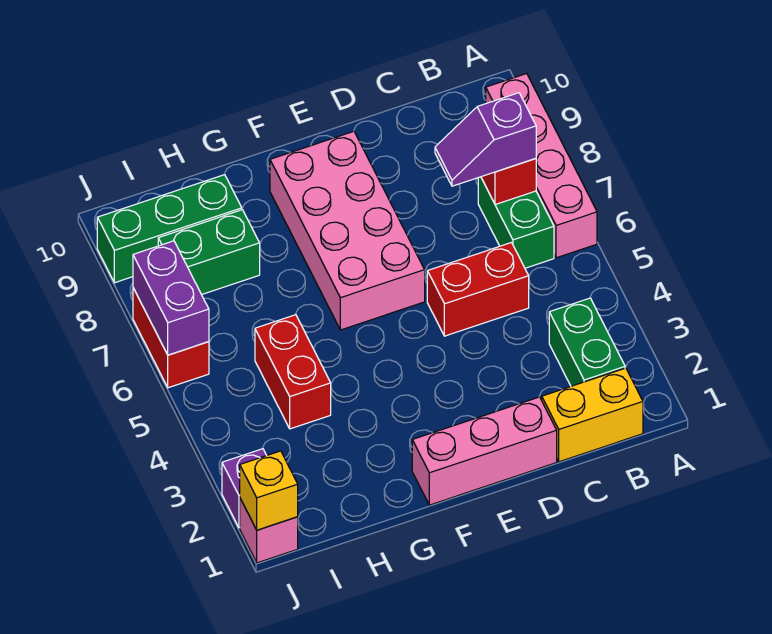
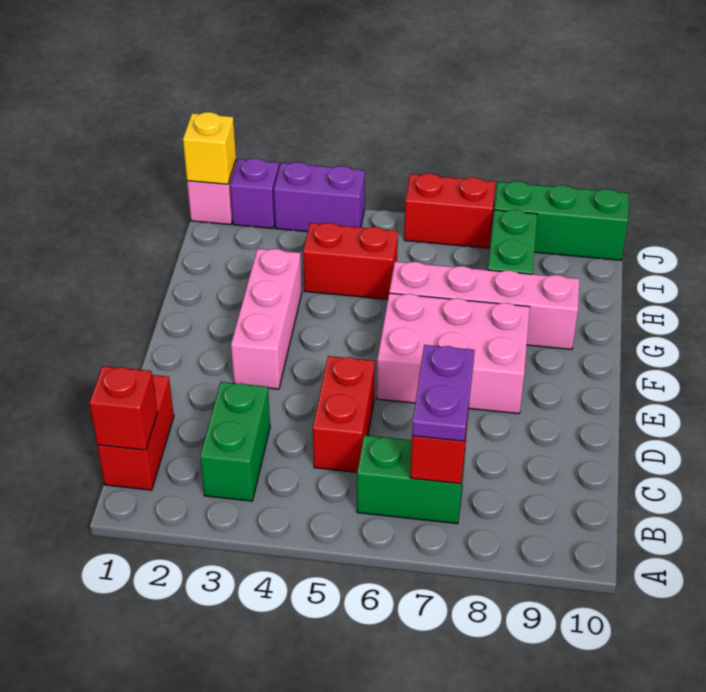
pink 1x4 brick [486,74,597,258] -> pink 1x4 brick moved to [389,262,580,349]
yellow 1x2 brick [542,368,643,462] -> red 1x2 brick [97,375,174,490]
none -> red 1x1 brick [89,366,157,450]
green 1x2 brick [549,298,625,386] -> green 1x2 brick turned to [200,382,270,501]
purple 1x2 slope [435,93,536,186] -> purple 1x2 plate [412,345,475,441]
pink 1x3 brick [412,397,557,505] -> pink 1x3 brick moved to [231,249,302,389]
pink 2x4 brick [270,131,425,330] -> pink 2x3 brick [377,293,530,414]
green 1x3 brick [97,175,242,283] -> green 1x3 brick turned to [495,181,629,260]
purple 1x2 brick [133,241,209,355] -> purple 1x2 brick moved to [274,162,365,232]

